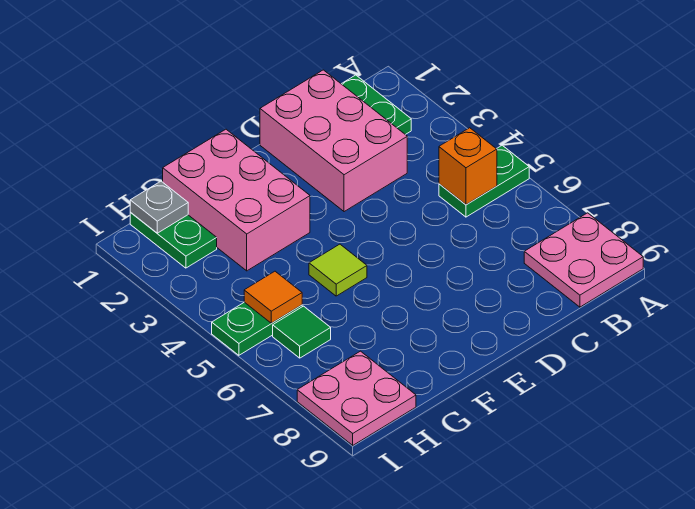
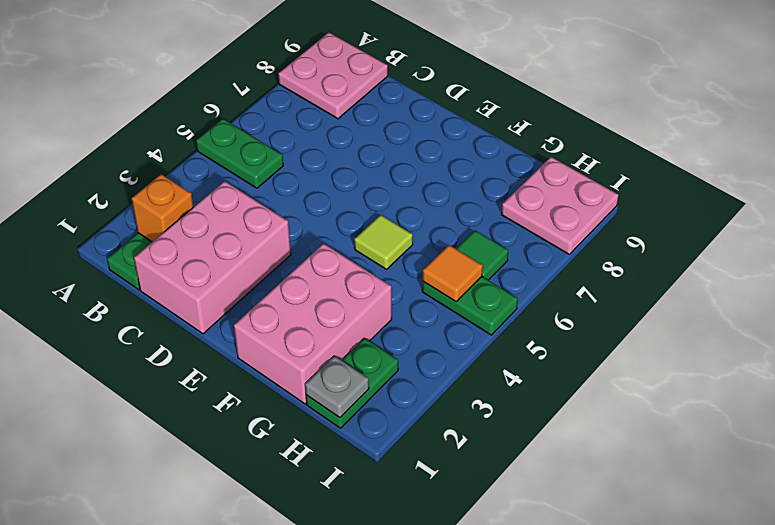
orange 1x1 brick [439,128,497,205] -> orange 1x1 brick moved to [132,174,193,242]

